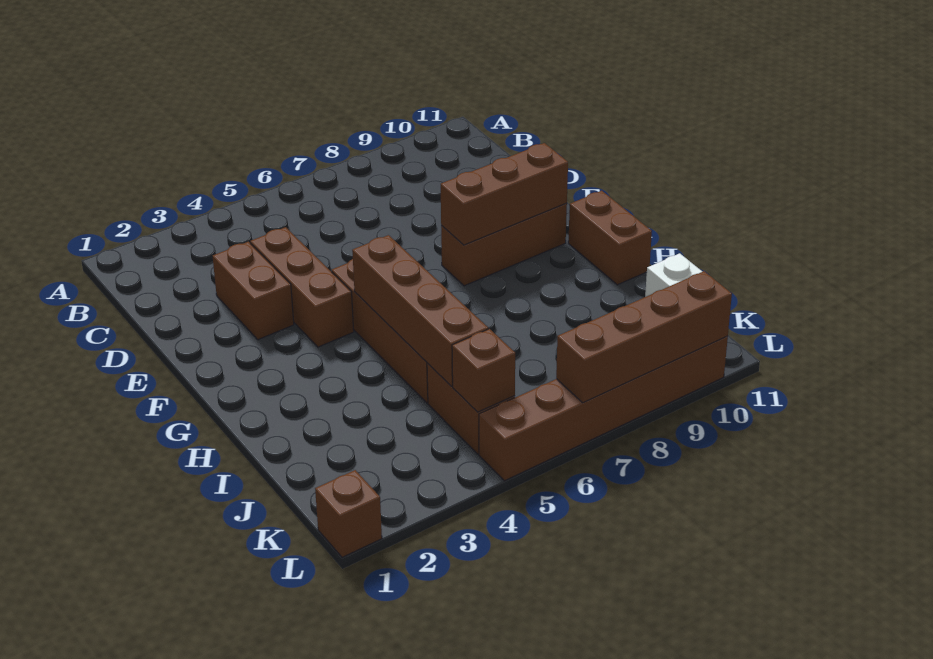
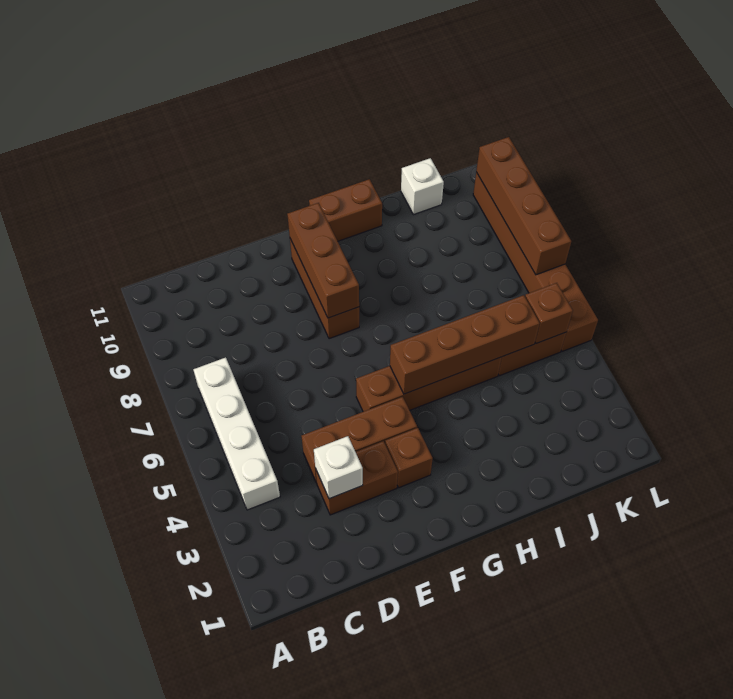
none -> white 1x4 brick [193,357,280,510]
none -> white 1x1 brick [314,436,363,499]
brown 1x1 brick [315,470,382,557] -> brown 1x1 brick moved to [385,428,433,488]

